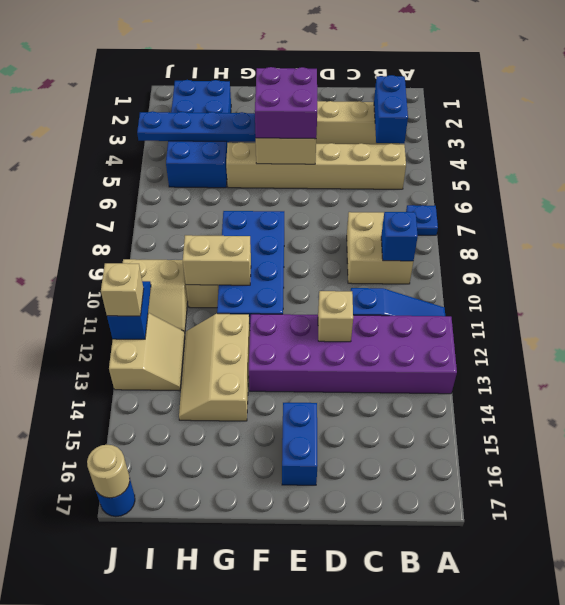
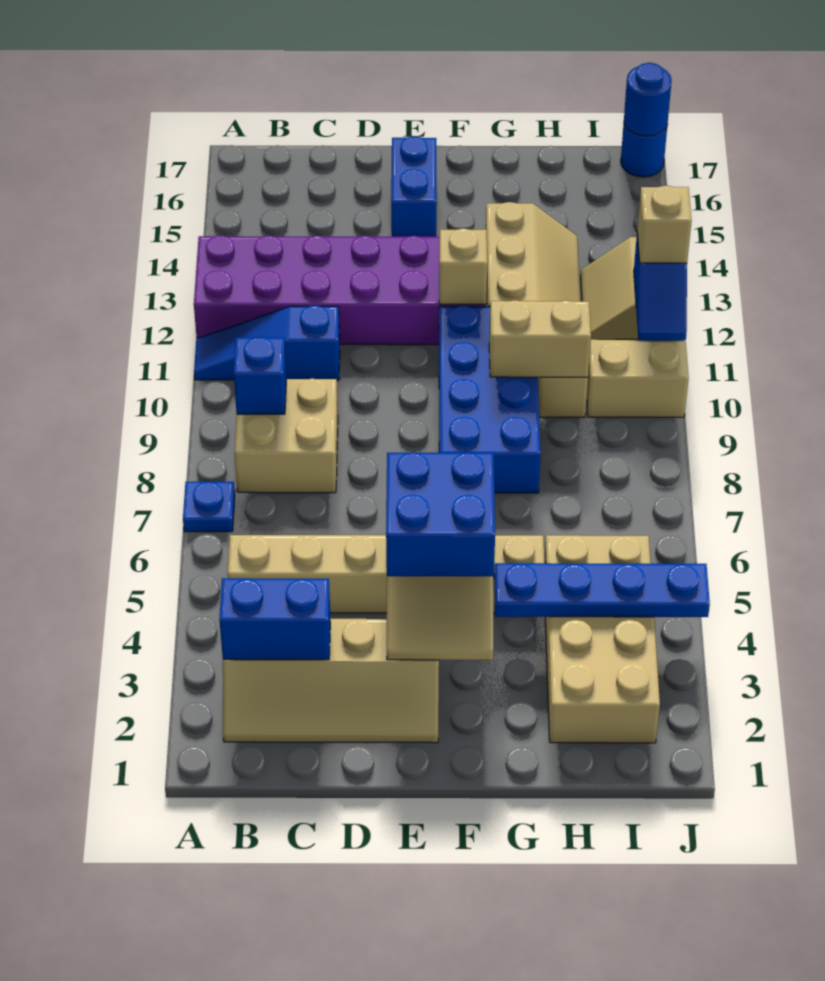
blue 1x2 brick [374,75,408,143] -> blue 1x2 brick turned to [219,578,330,660]
tan 1x1 brick [318,291,353,342] -> tan 1x1 brick moved to [439,228,487,304]
purple 2x2 brick [255,67,317,139] -> blue 2x2 brick [386,452,495,576]
blue 2x4 brick [166,80,231,188] -> tan 2x4 brick [544,535,660,743]
tan 1x1 round brick [87,445,130,498] -> blue 1x1 round brick [624,63,672,136]

